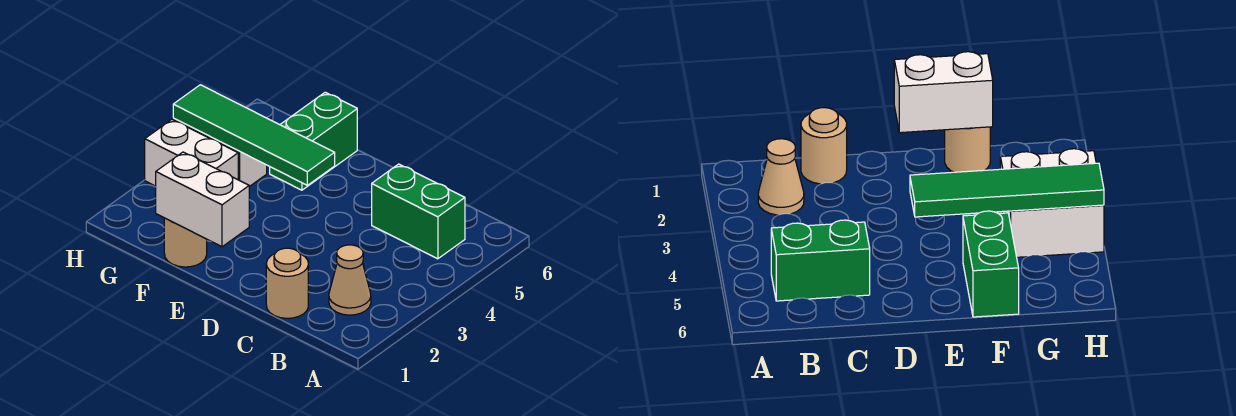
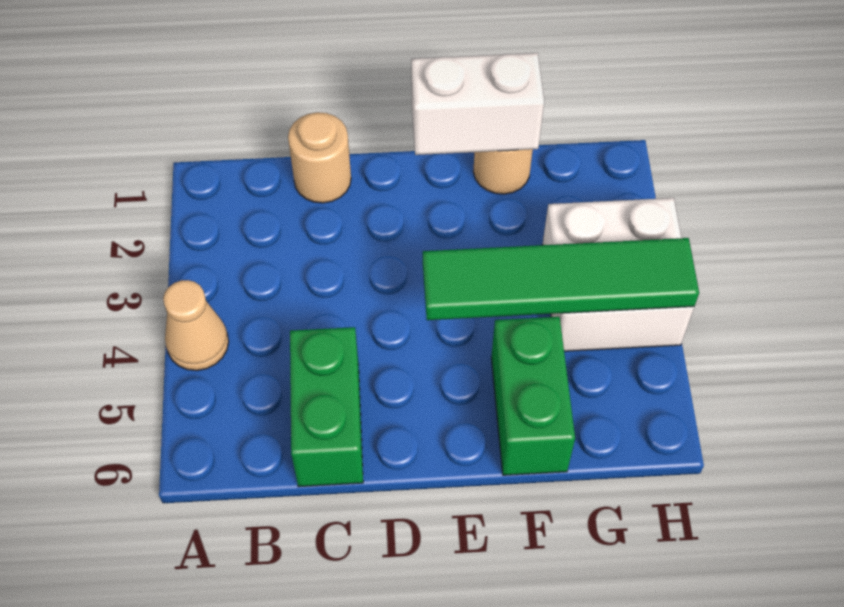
tan 1x1 cone [329,245,371,315] -> tan 1x1 cone moved to [163,280,229,371]
green 1x2 brick [372,164,465,259] -> green 1x2 brick turned to [290,327,363,487]

